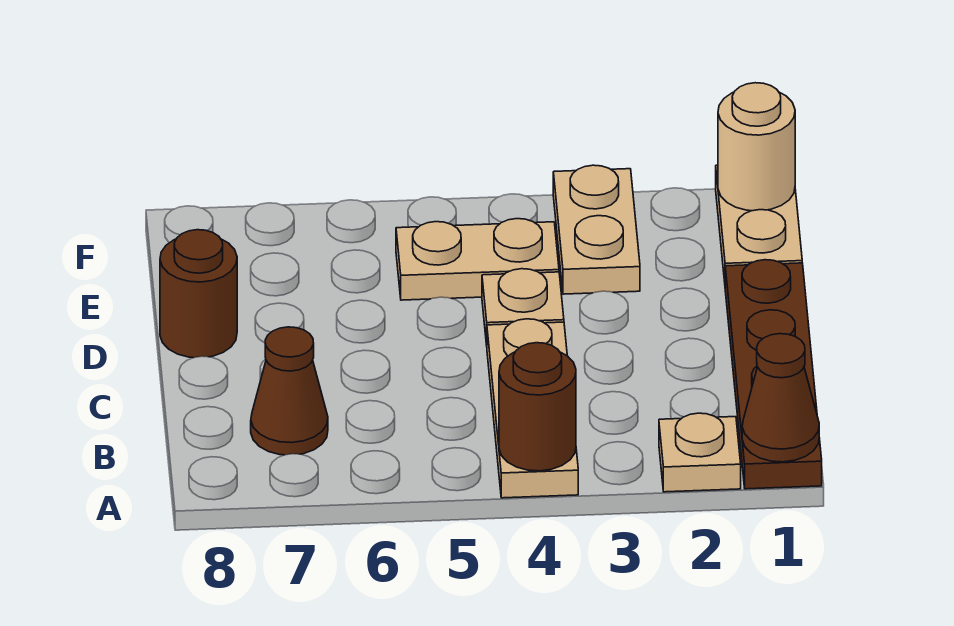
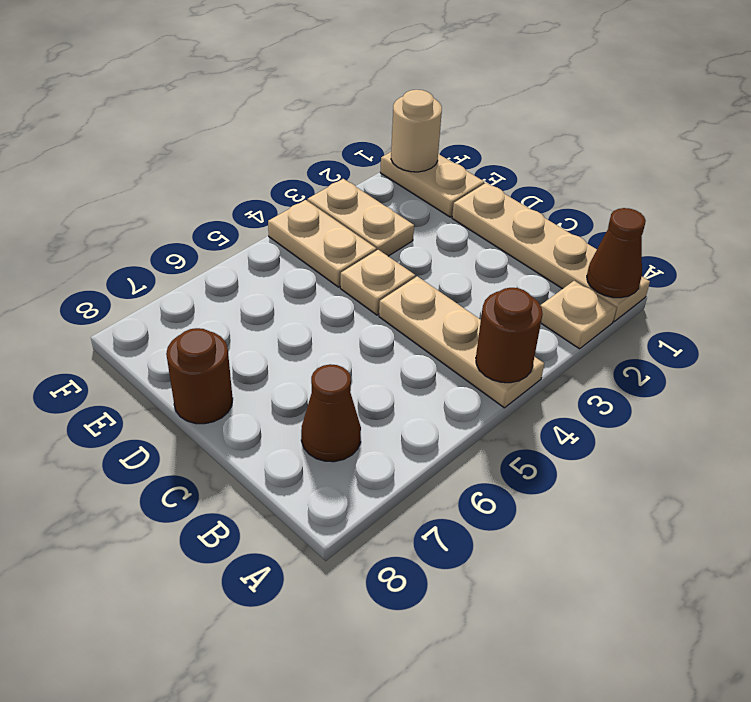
brown 1x4 plate [725,260,822,489] -> tan 1x4 plate [452,183,650,321]
tan 1x2 plate [396,219,559,300] -> tan 1x2 plate turned to [268,200,376,287]

